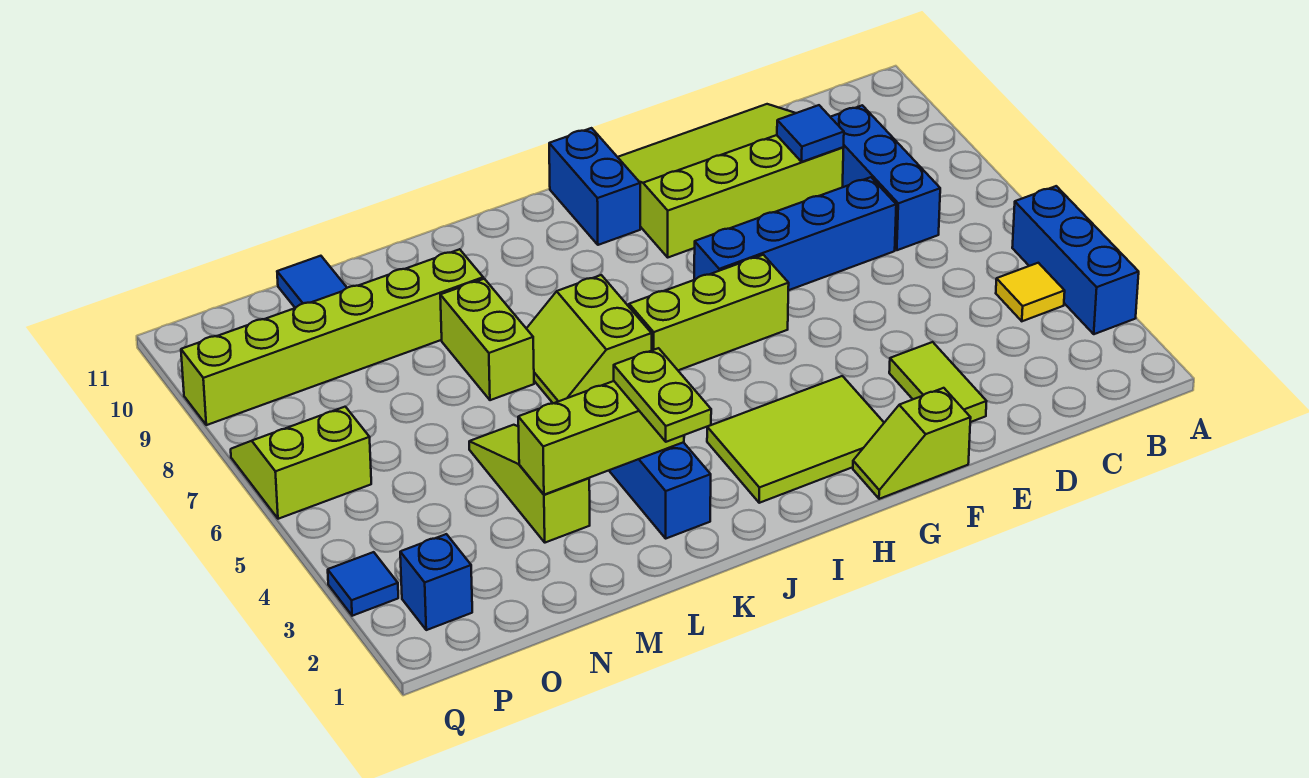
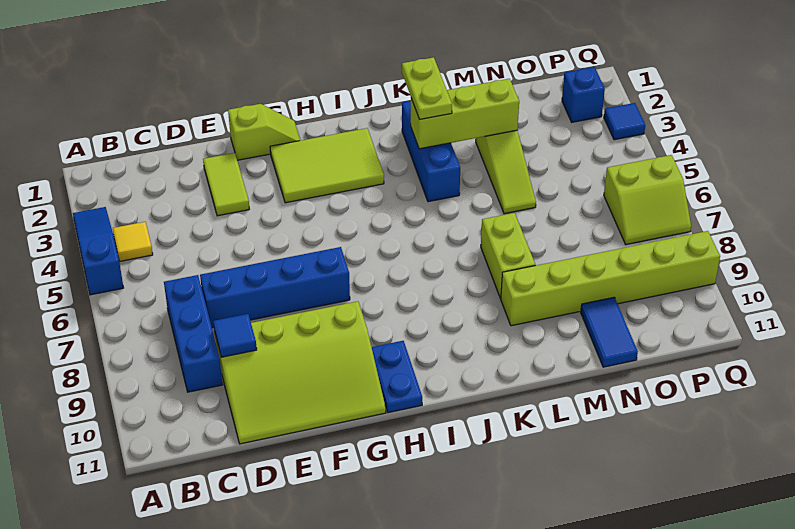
blue 1x3 brick [1012,186,1139,334] -> blue 1x3 slope [73,207,124,295]
lime 1x3 brick [629,255,789,370] -> none
blue 1x2 brick [549,128,640,245] -> blue 1x2 plate [372,341,422,413]
lime 2x2 slope [526,275,652,403] -> none

